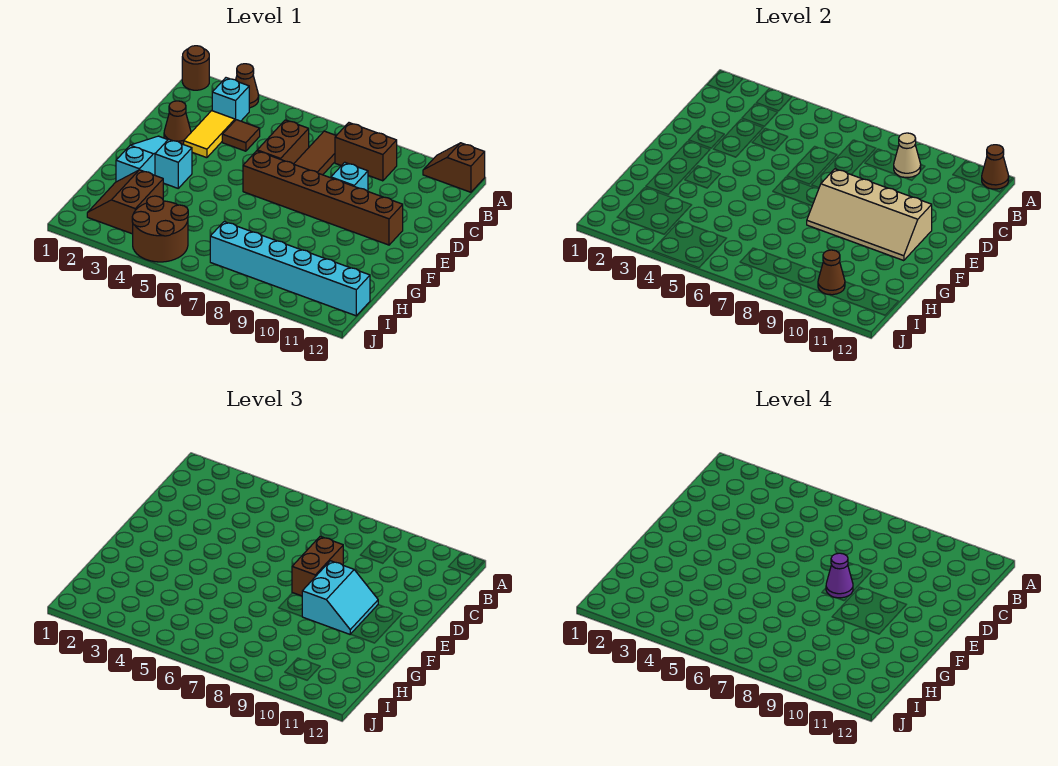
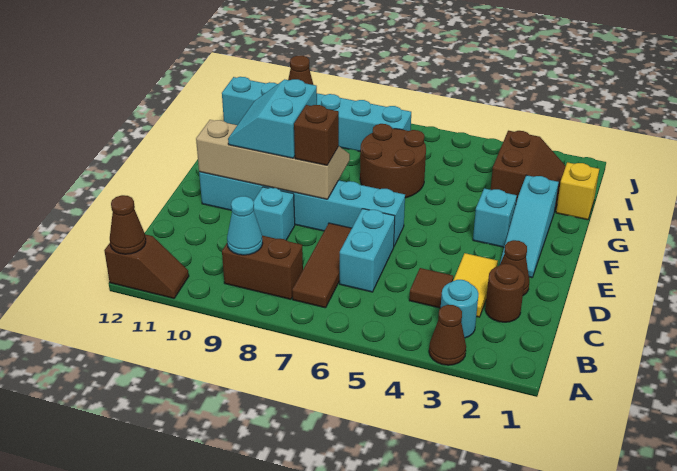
brown 1x1 round brick [182,46,209,90] -> brown 1x1 round brick moved to [485,264,525,322]
cyan 1x1 brick [212,78,249,121] -> cyan 1x1 round brick [441,280,479,338]
tan 1x1 cone [894,133,921,178] -> cyan 1x1 cone [227,196,263,255]
brown 1x2 brick [257,120,309,164] -> cyan 1x2 brick [340,209,395,292]
brown 1x2 brick [292,536,343,596] -> brown 1x1 brick [294,105,339,165]
brown 1x6 brick [243,151,403,245] -> cyan 1x6 brick [199,172,405,246]
purple 1x1 cone [826,553,853,598] -> none
none -> yellow 1x1 brick [556,162,599,220]
brown 2x2 round brick [132,196,188,262] -> brown 2x2 round brick moved to [360,124,426,198]

